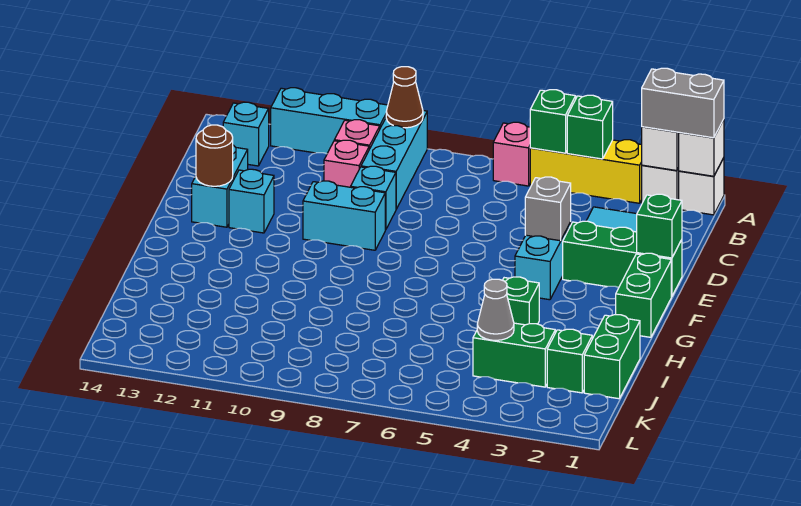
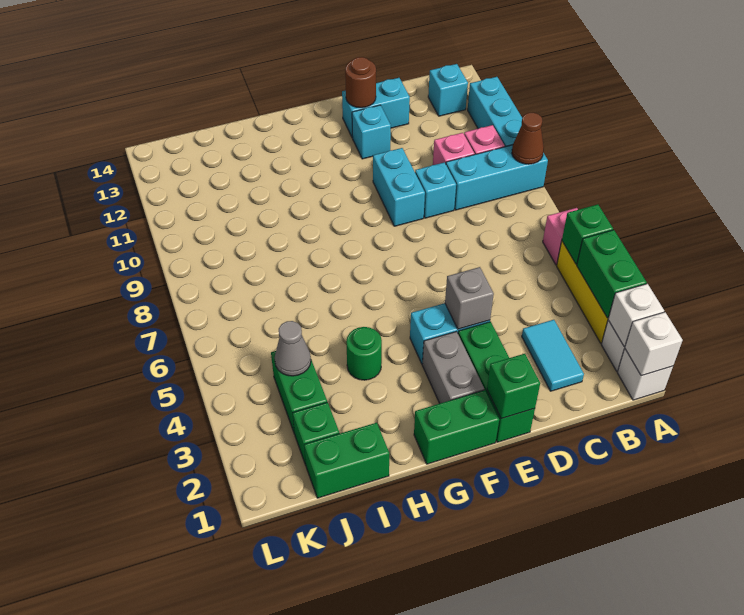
grey 1x2 brick [642,68,724,138] -> grey 1x2 brick moved to [422,332,484,403]
green 1x1 brick [567,95,613,159] -> green 1x2 brick [577,230,647,318]
green 1x1 brick [503,277,539,325] -> green 1x1 round brick [346,327,382,380]

